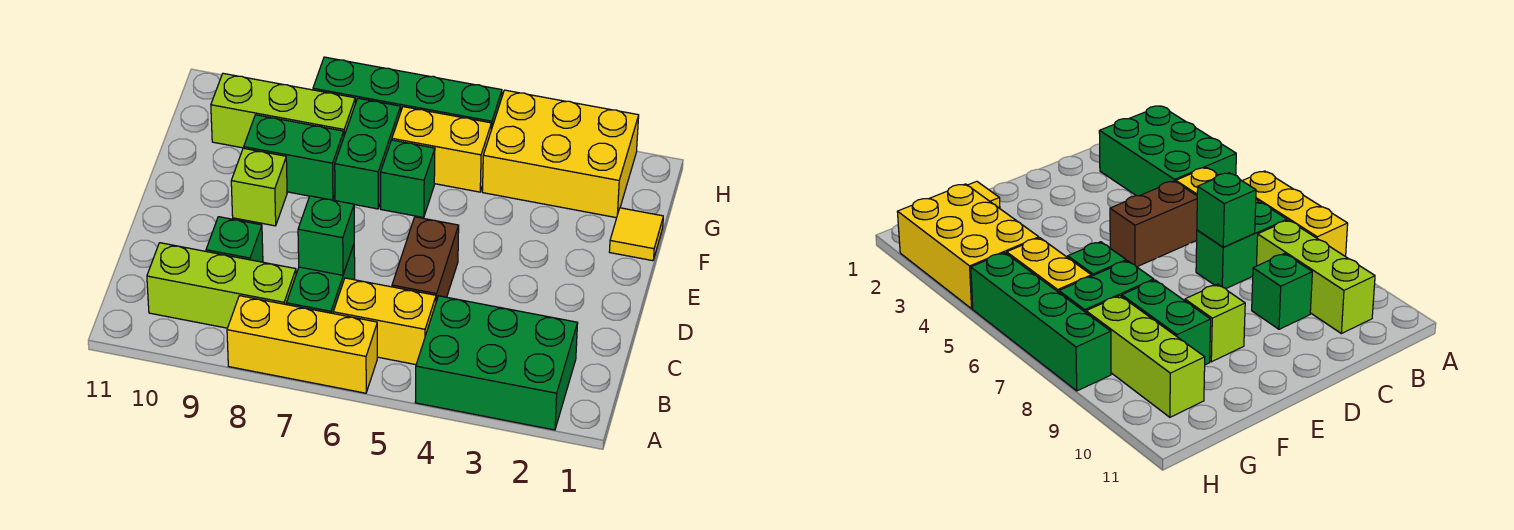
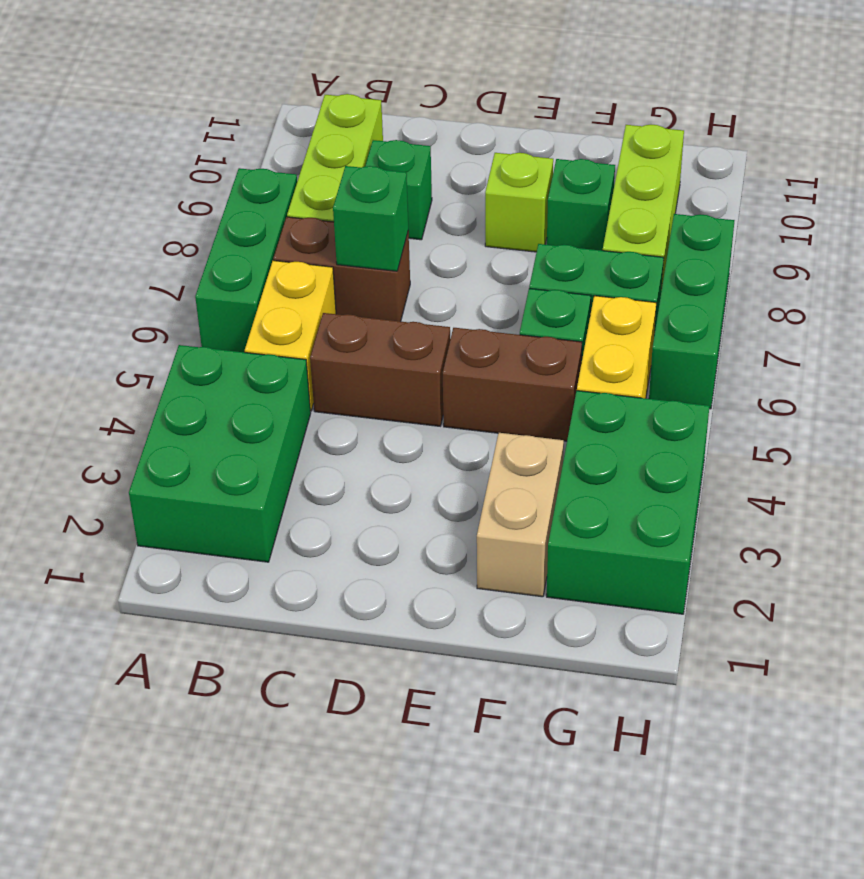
yellow 1x3 brick [227,296,377,393] -> green 1x3 brick [195,168,297,352]
green 1x2 brick [286,245,355,313] -> brown 1x2 brick [273,217,410,322]
none -> brown 1x2 brick [443,328,582,441]
yellow 1x1 tile [609,208,663,261] -> none
none -> tan 1x2 brick [477,433,564,597]
green 1x2 brick [244,115,344,200] -> green 1x1 brick [547,159,615,251]
yellow 2x3 brick [482,90,639,218] -> green 2x3 brick [547,391,709,614]
green 1x4 brick [313,57,502,130] -> green 1x3 brick [649,214,735,409]

